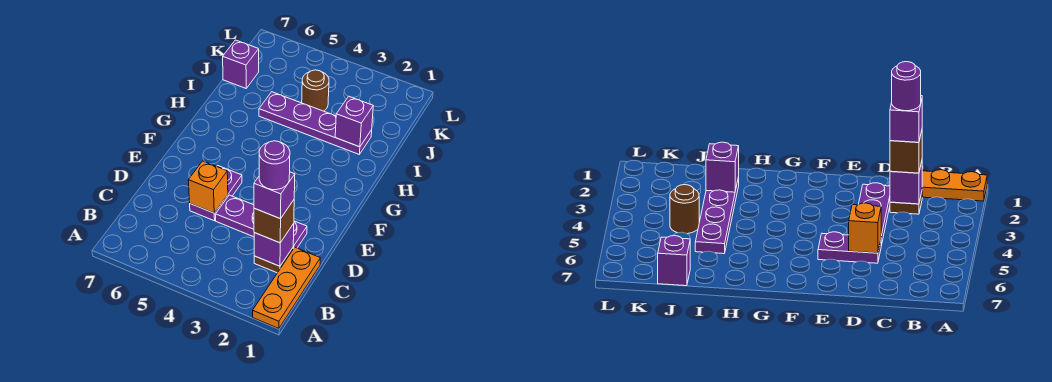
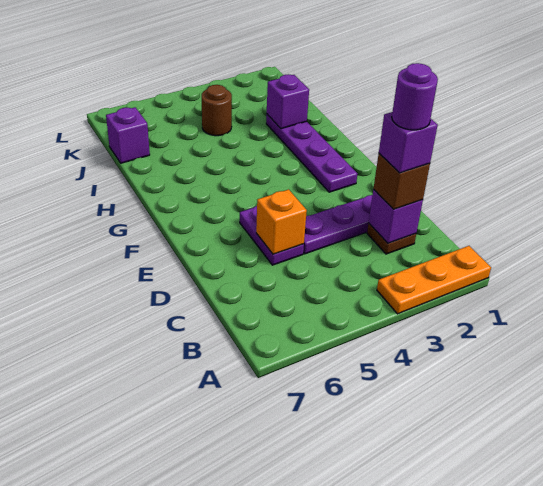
orange 1x3 plate [253,248,320,329] -> orange 1x3 plate turned to [377,246,491,314]
purple 1x4 plate [259,92,372,154] -> purple 1x4 plate turned to [266,114,357,192]

